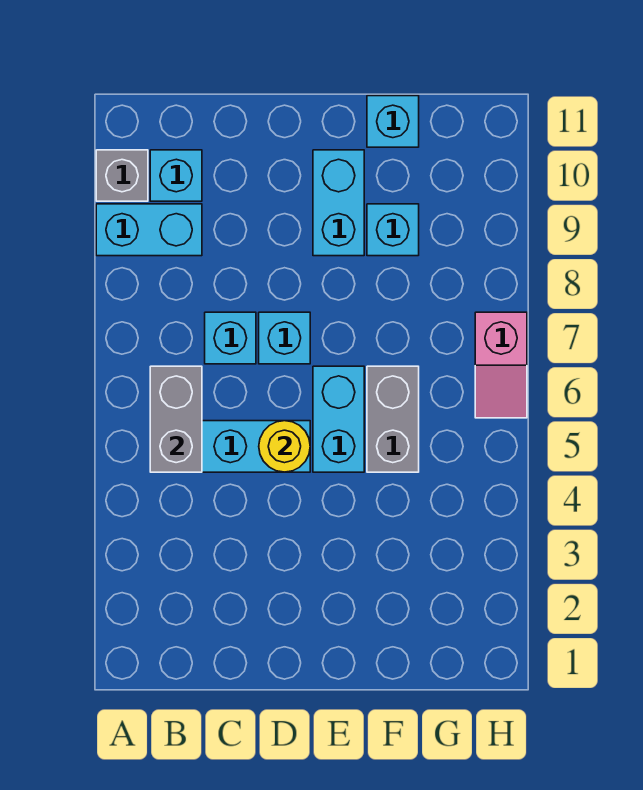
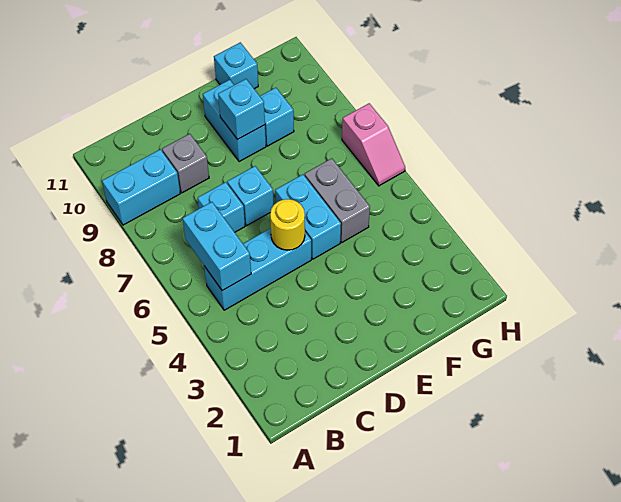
grey 1x1 brick [96,150,148,201] -> grey 1x1 brick moved to [162,134,209,193]
grey 1x2 brick [150,366,202,472] -> cyan 1x2 brick [183,202,251,291]
cyan 1x1 brick [150,150,202,201] -> cyan 1x1 brick moved to [218,79,265,140]

